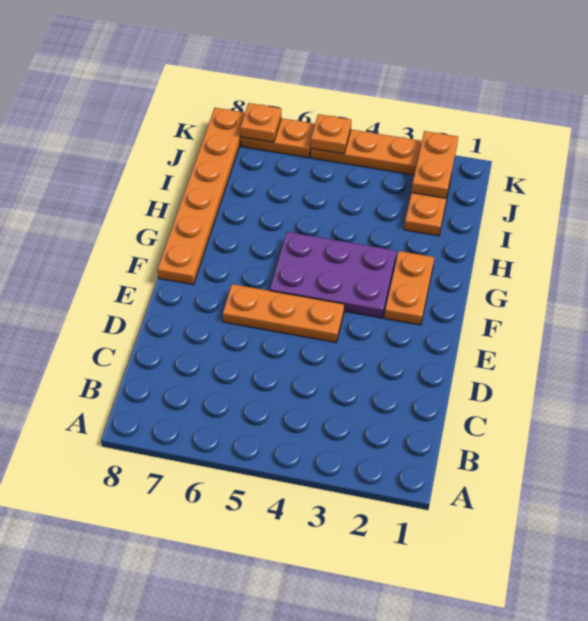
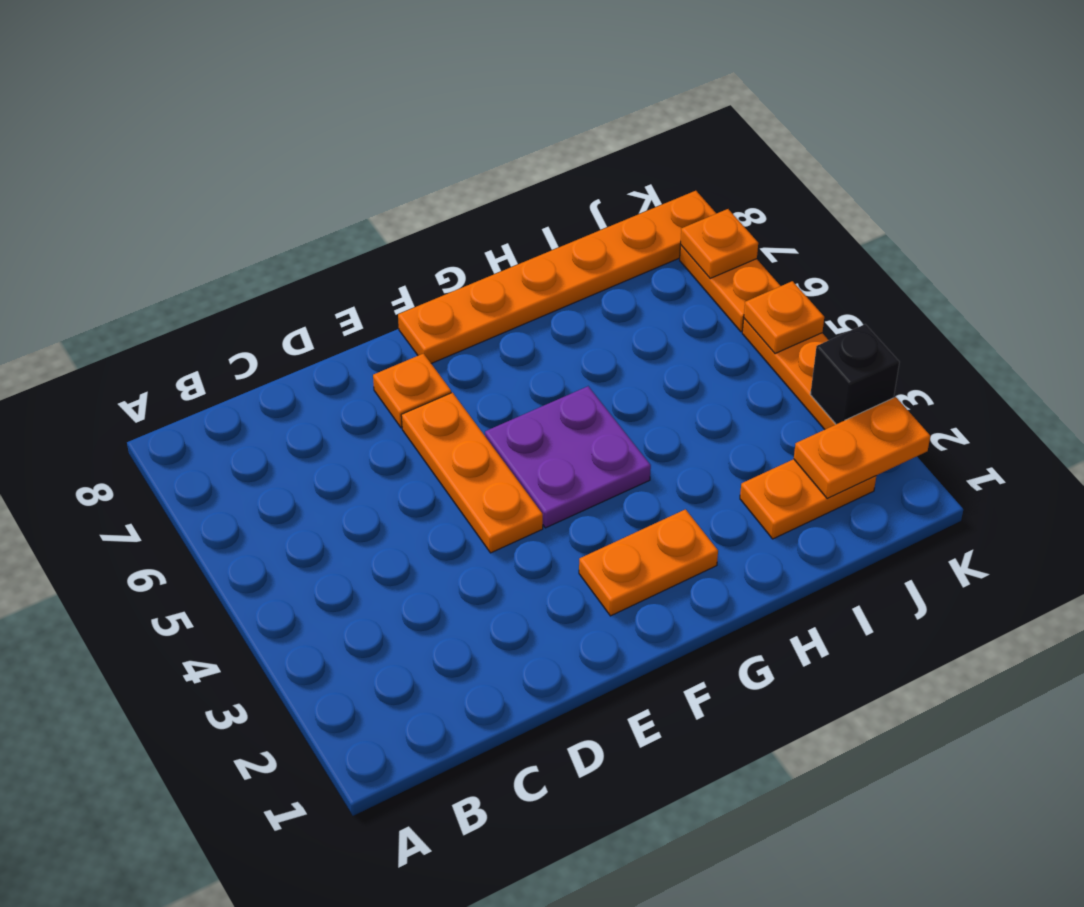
none -> orange 1x1 plate [373,354,451,428]
purple 2x3 plate [270,232,396,318] -> purple 2x2 plate [485,386,651,528]
none -> black 1x1 brick [810,324,899,424]

